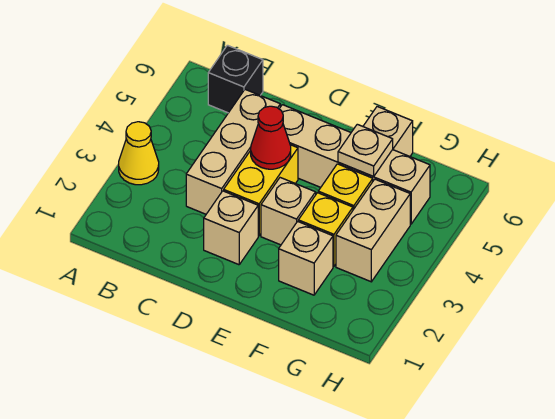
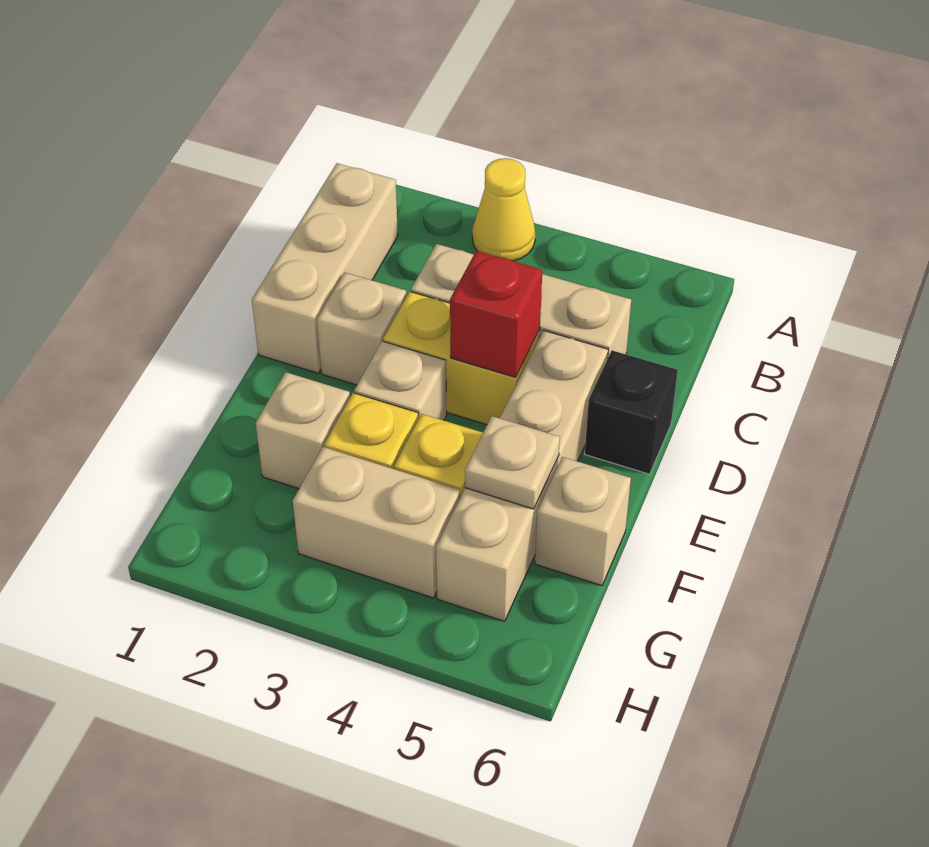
none -> tan 1x3 brick [252,163,398,373]
black 1x1 brick [208,45,263,113] -> black 1x1 brick moved to [585,350,678,474]
red 1x1 cone [251,106,291,169] -> red 1x1 brick [450,251,542,377]

